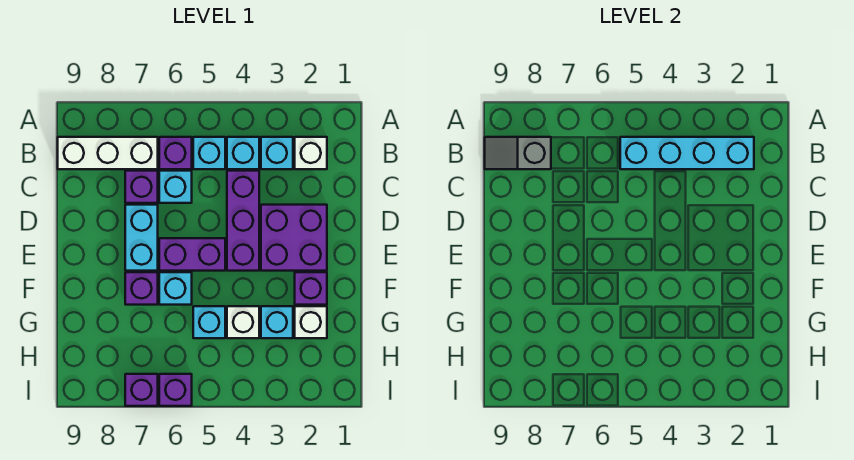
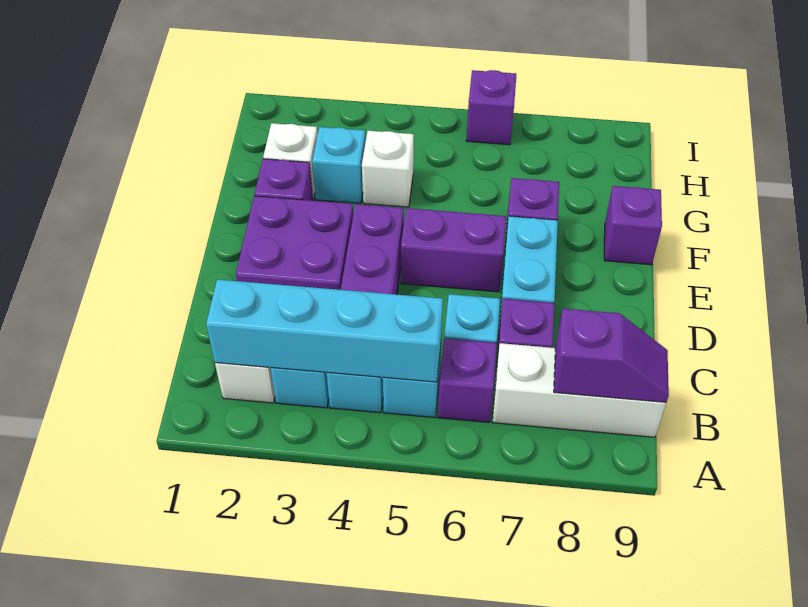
grey 1x2 slope [485,137,551,169] -> purple 1x2 slope [554,309,669,402]
cyan 1x1 brick [159,272,192,305] -> none
cyan 1x1 brick [193,306,225,338] -> none
purple 1x1 brick [125,374,158,406] -> purple 1x1 brick moved to [604,186,662,265]

